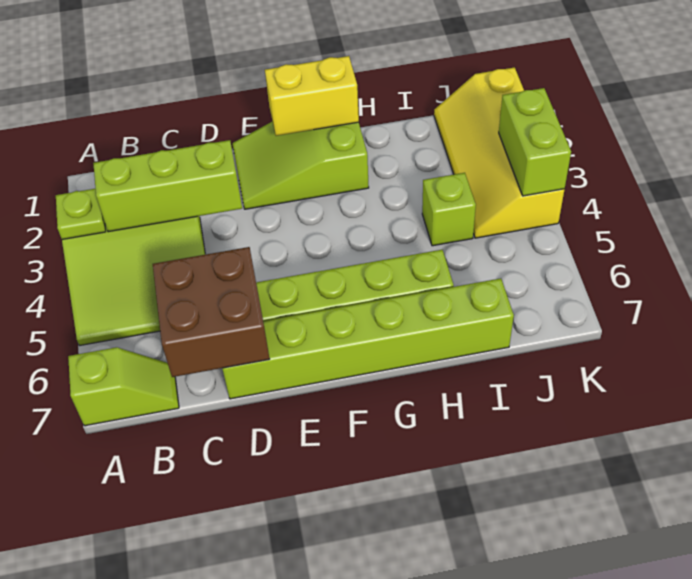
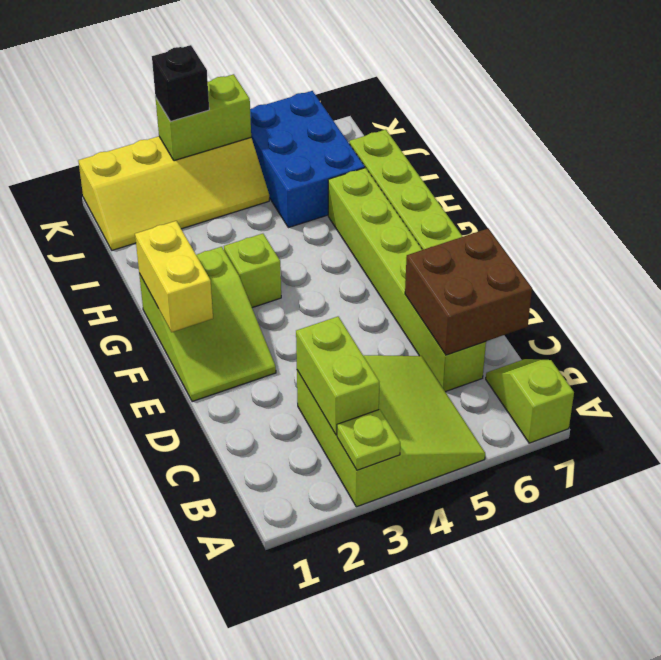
lime 1x3 brick [93,140,242,232] -> lime 1x2 brick [296,317,379,435]
lime 1x1 brick [422,173,476,246] -> lime 1x1 brick moved to [224,234,281,308]
none -> blue 2x3 brick [250,91,365,228]
none -> black 1x1 brick [152,45,209,121]

